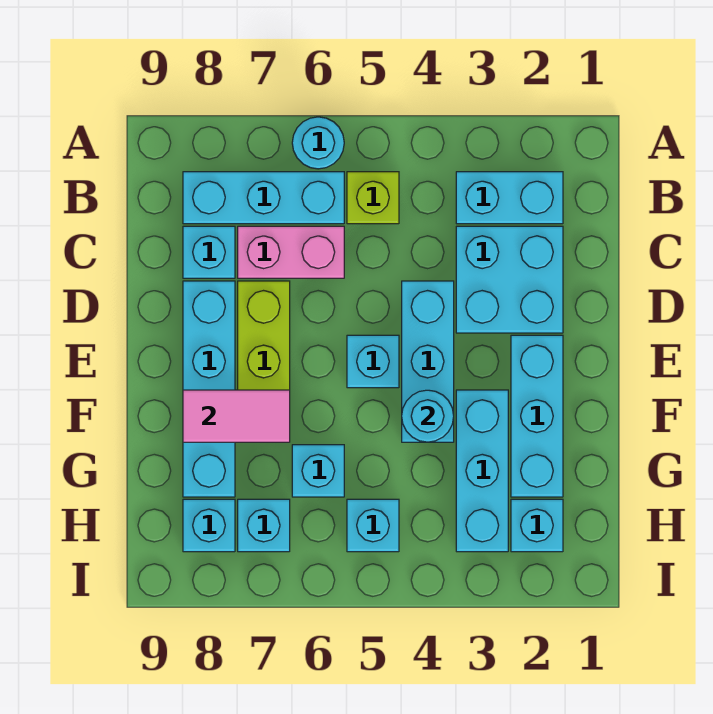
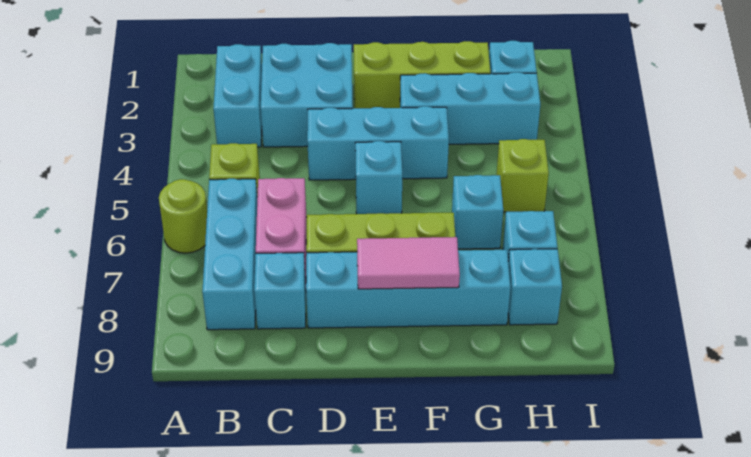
cyan 1x1 round brick [292,117,344,169] -> lime 1x1 round brick [159,179,207,253]
cyan 1x3 brick [511,335,563,497] -> lime 1x3 brick [354,41,491,108]
cyan 1x1 round brick [402,390,454,442] -> none
pink 1x2 tile [183,390,290,442] -> pink 1x2 tile turned to [357,237,460,289]
cyan 1x1 brick [347,499,399,552] -> lime 1x1 brick [497,139,549,212]

